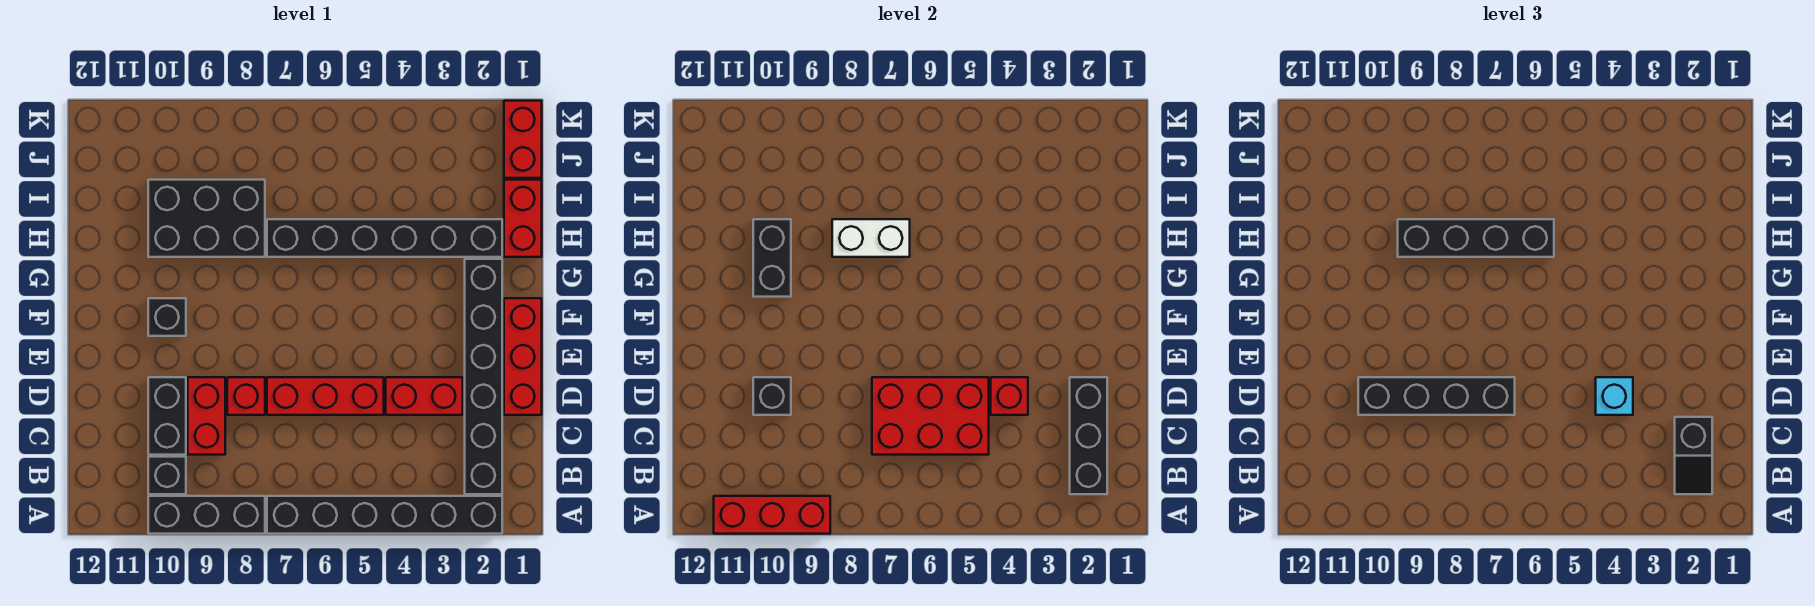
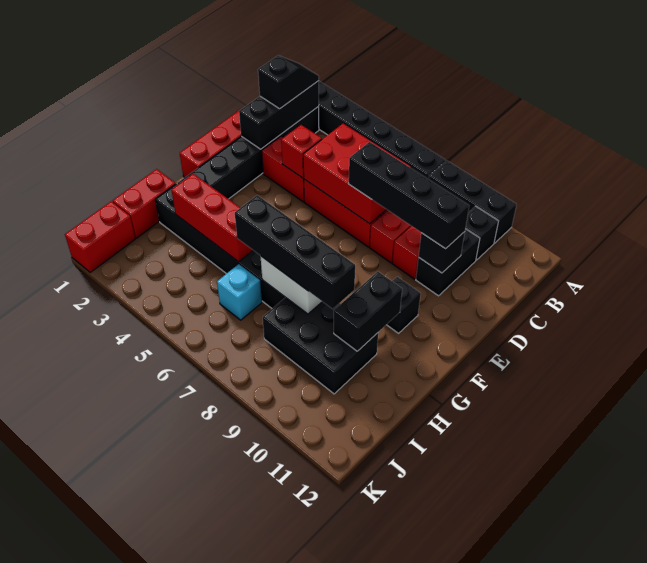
red 1x3 brick [714,496,830,534] -> red 1x3 brick moved to [171,174,253,262]
cyan 1x1 brick [1596,377,1633,415] -> cyan 1x1 brick moved to [217,264,262,320]

